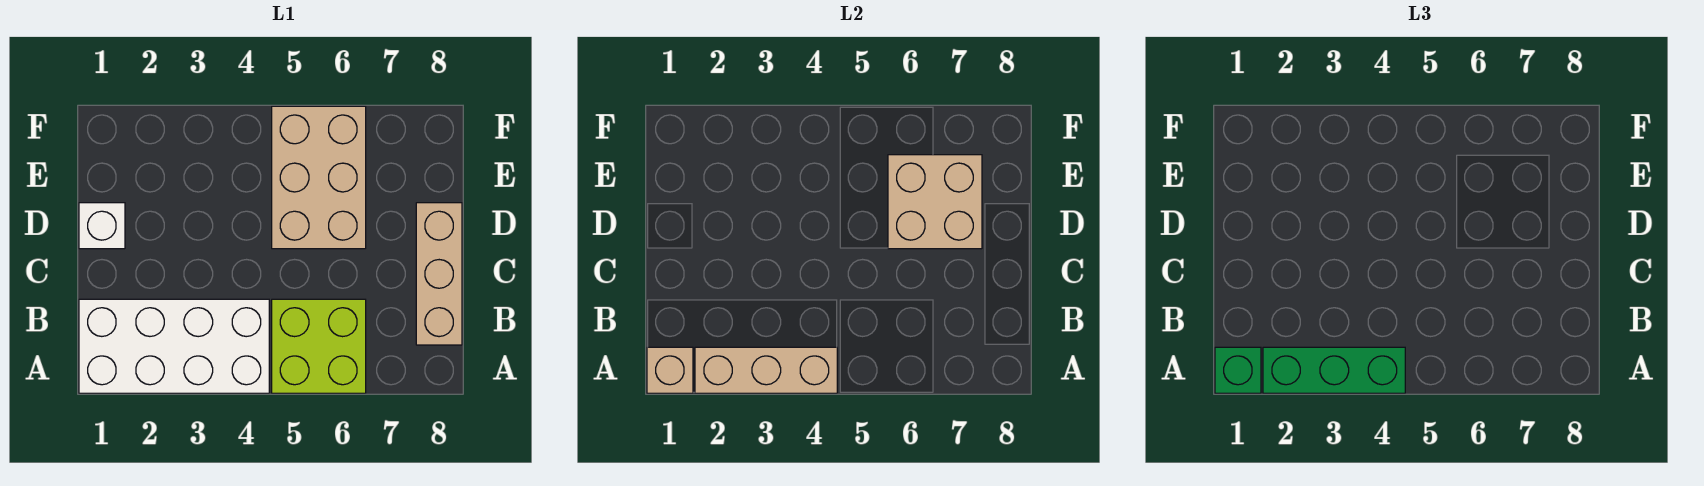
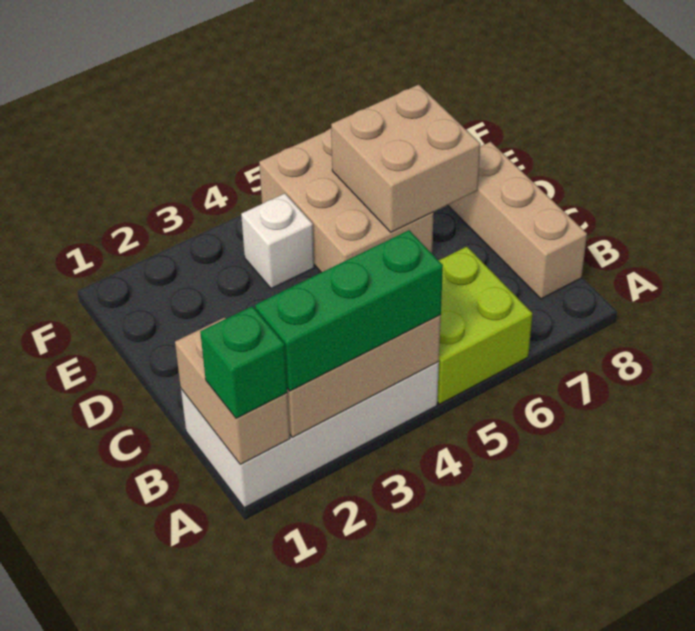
tan 1x1 brick [647,347,693,393] -> tan 1x2 brick [175,317,290,464]
white 1x1 brick [79,203,125,249] -> white 1x1 brick moved to [241,194,314,289]

